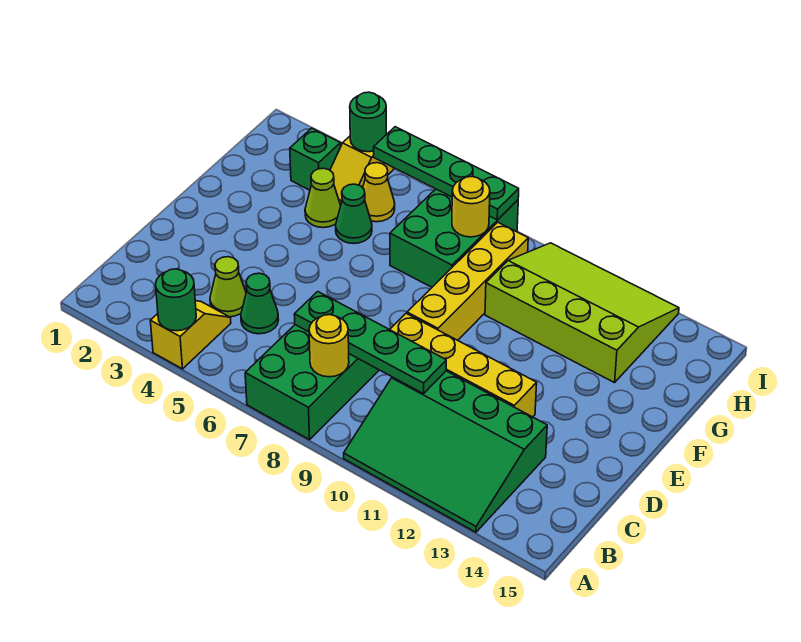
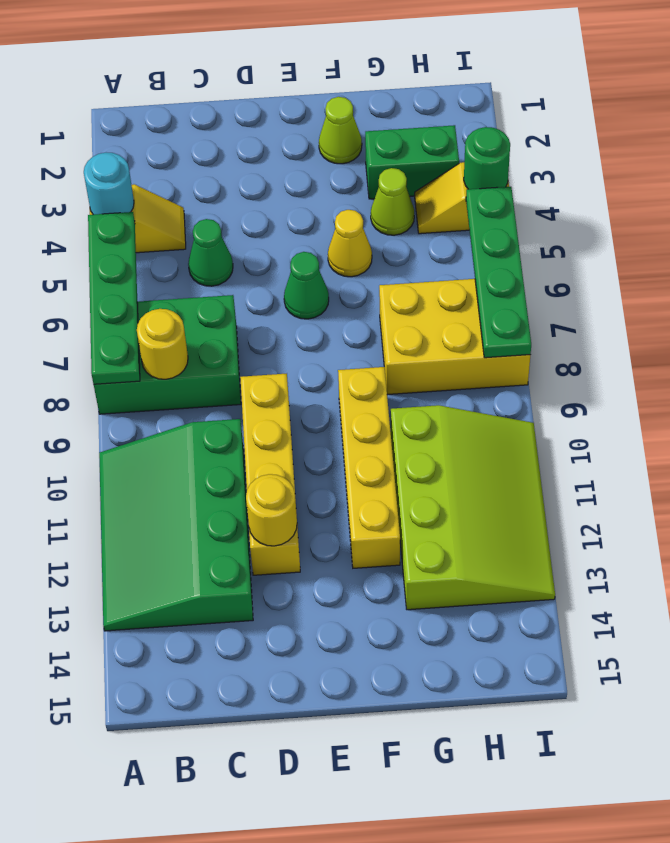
green 1x1 round brick [156,269,196,331] -> cyan 1x1 round brick [84,152,134,215]
lime 1x1 cone [210,257,246,317] -> lime 1x1 cone moved to [319,97,362,164]
green 1x4 plate [294,292,446,394] -> green 1x4 plate moved to [88,212,140,384]
yellow 1x4 brick [407,222,528,340] -> yellow 1x4 brick turned to [338,367,400,568]
green 1x1 cone [336,184,372,244] -> green 1x1 cone moved to [284,252,329,319]
green 2x3 brick [390,189,518,287] -> yellow 2x3 brick [379,279,530,395]
green 1x1 brick [290,128,341,190] -> green 1x2 brick [365,125,459,199]
yellow 1x1 cone [363,163,395,222] -> yellow 1x1 cone moved to [328,210,372,277]
yellow 1x1 round brick [452,177,490,237] -> yellow 1x1 round brick moved to [246,474,297,546]

